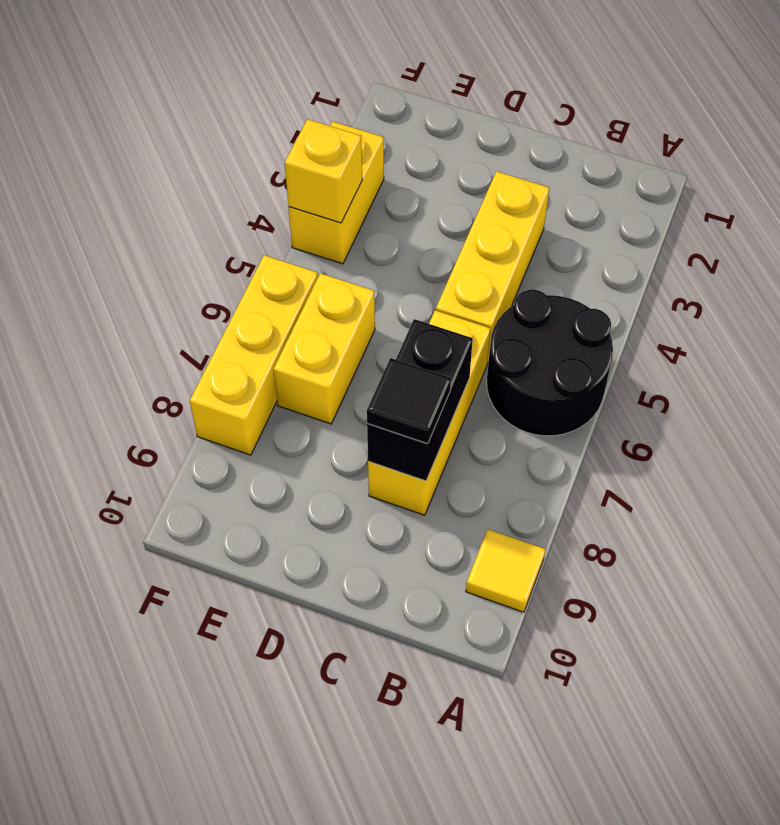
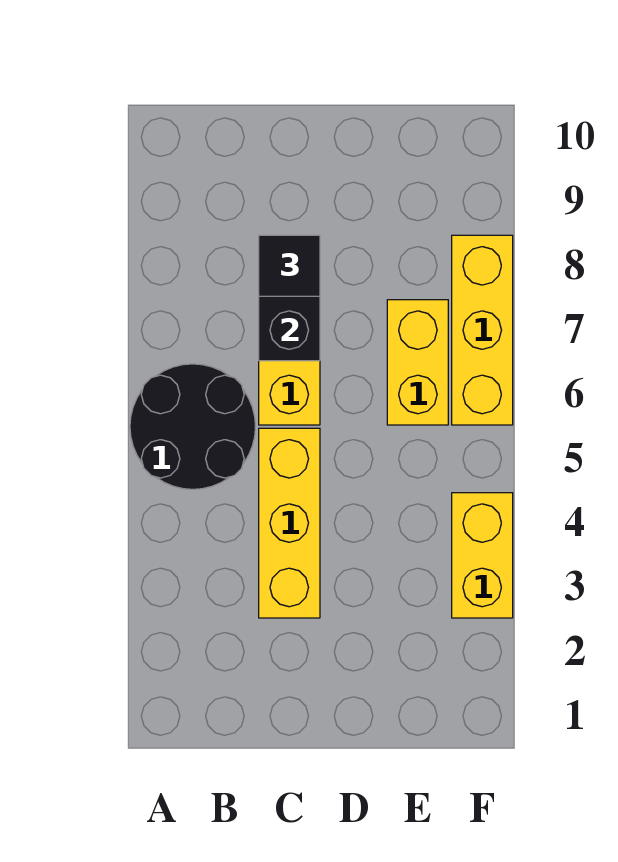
yellow 1x1 tile [466,529,546,612] -> none
yellow 1x1 brick [285,119,362,223] -> none

